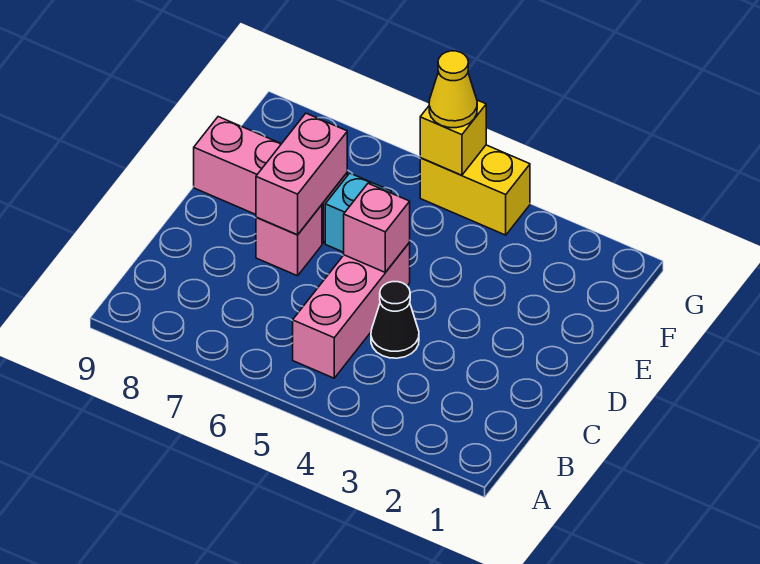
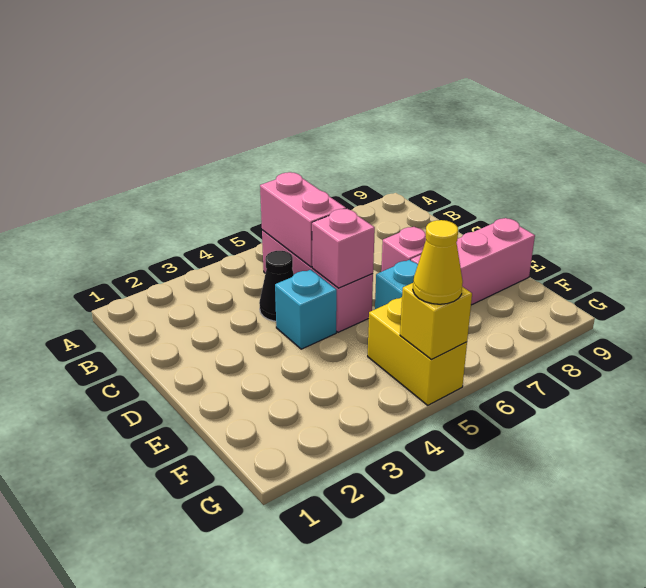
none -> cyan 1x1 brick [275,270,337,349]
pink 1x2 brick [256,113,347,235] -> pink 1x2 brick moved to [260,172,346,267]
yellow 1x2 brick [420,145,530,235] -> yellow 1x2 brick turned to [368,297,467,405]

